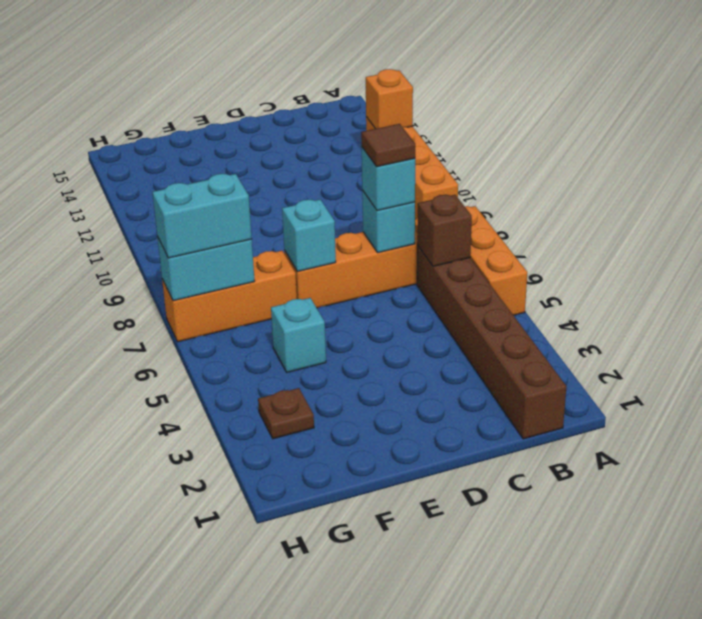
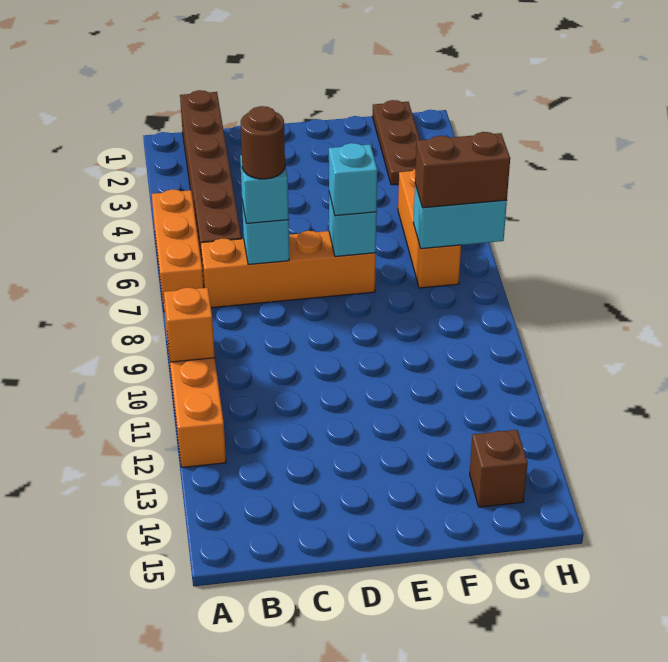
orange 1x1 brick [366,69,413,129] -> orange 1x1 brick moved to [164,287,215,362]
brown 1x1 brick [417,195,472,266] -> brown 1x1 brick moved to [470,430,528,507]
brown 1x1 tile [361,124,415,167] -> brown 1x1 round brick [241,106,285,179]
cyan 1x1 brick [271,298,326,372] -> cyan 1x1 brick moved to [329,143,377,216]
orange 1x3 brick [162,251,297,342] -> orange 1x3 brick turned to [398,169,461,288]
brown 1x1 plate [258,388,314,439] -> brown 1x3 plate [372,100,420,185]
cyan 1x2 brick [152,174,252,258] -> brown 1x2 brick [415,132,510,208]

